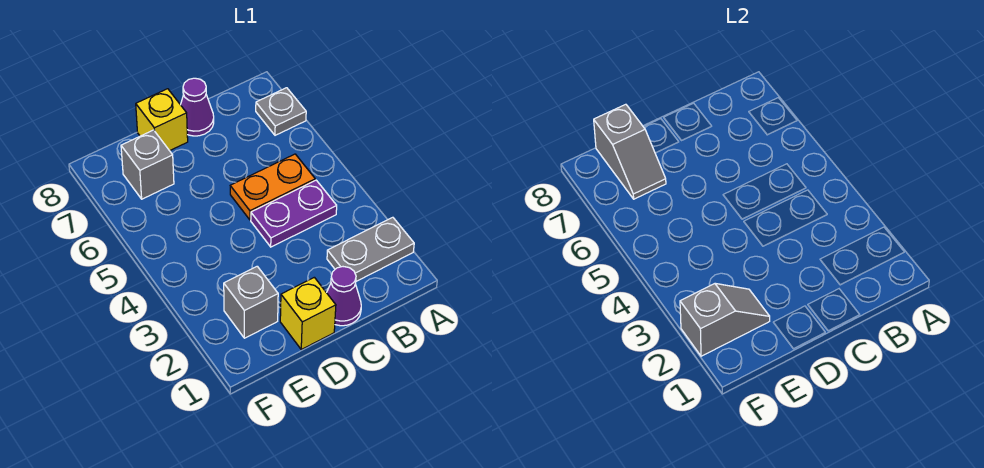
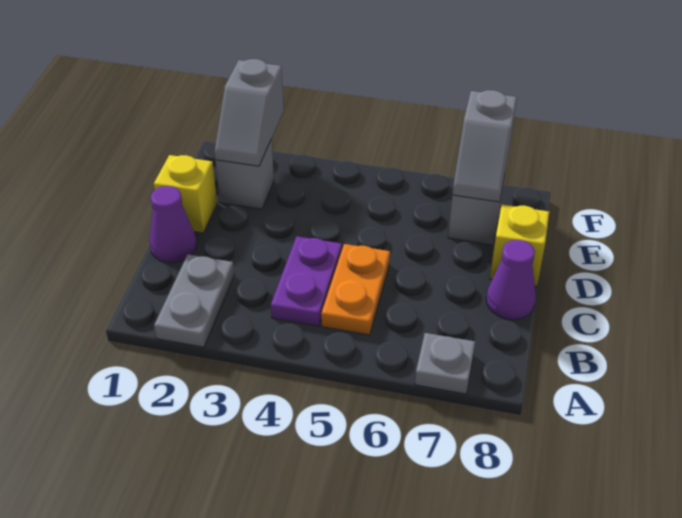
grey 1x2 slope [594,104,666,199] -> grey 1x2 slope turned to [452,90,517,202]

